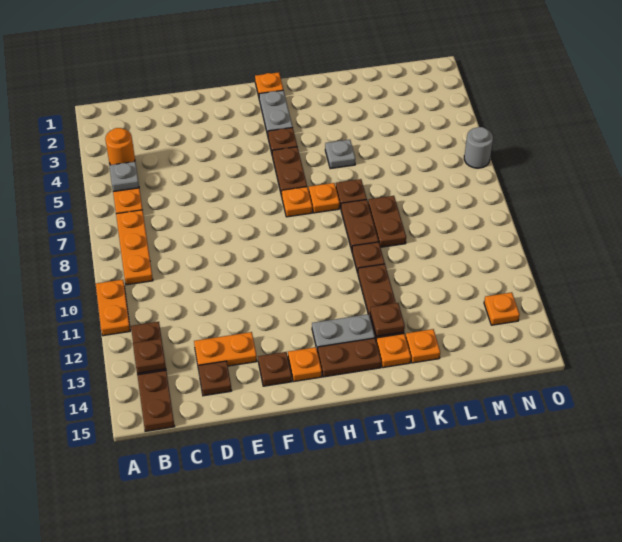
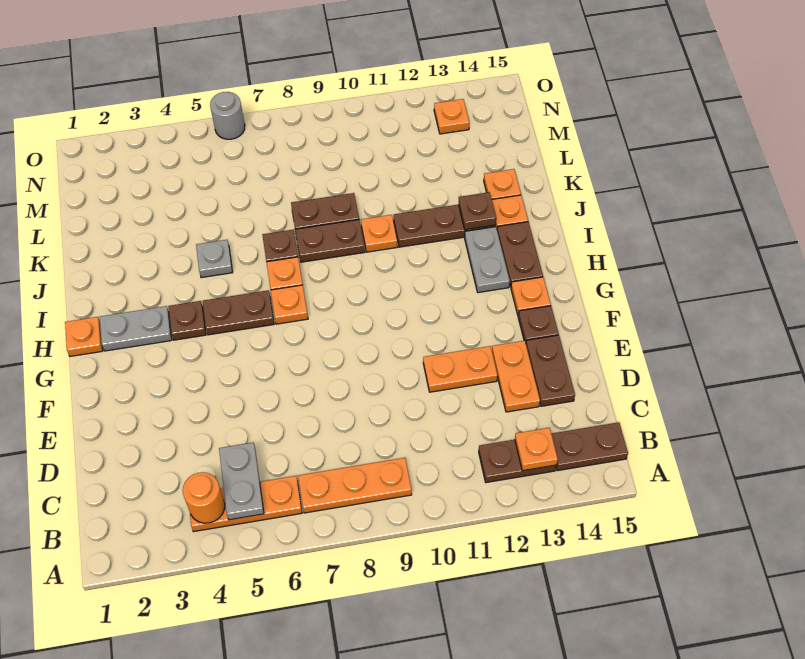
orange 1x2 plate [96,280,130,336] -> orange 1x2 plate moved to [423,346,498,392]
grey 1x1 plate [109,162,139,192] -> grey 1x2 plate [219,442,264,520]
brown 1x1 plate [133,339,166,373] -> orange 1x1 plate [515,428,558,471]
brown 1x1 plate [198,361,232,396] -> brown 1x2 plate [526,335,575,406]
brown 1x1 plate [352,242,385,273] -> orange 1x1 plate [361,215,398,252]

